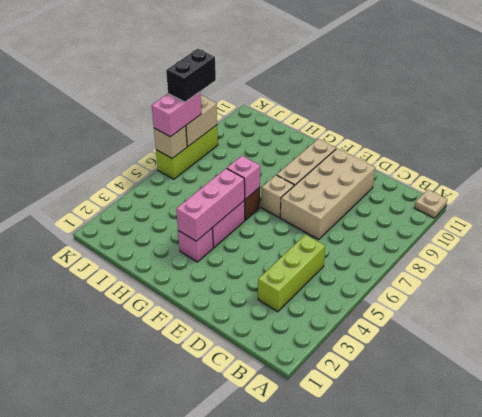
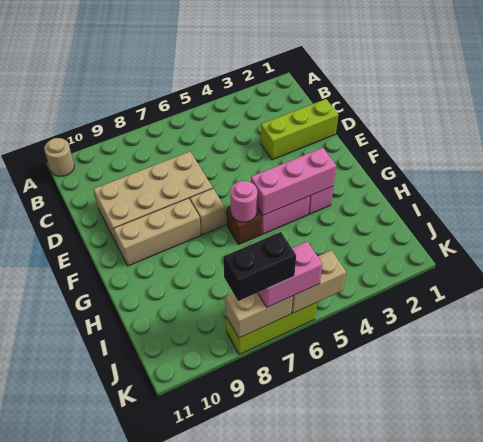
tan 1x1 plate [415,189,447,218] -> tan 1x1 round brick [44,138,74,176]
lime 1x3 brick [258,235,325,312] -> lime 1x3 brick moved to [261,99,338,160]
pink 1x1 brick [227,156,260,199] -> pink 1x1 round brick [230,181,257,222]
tan 1x1 brick [154,126,187,158] -> tan 1x2 brick [291,250,346,313]

